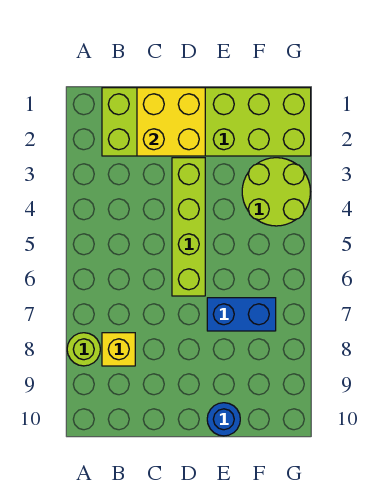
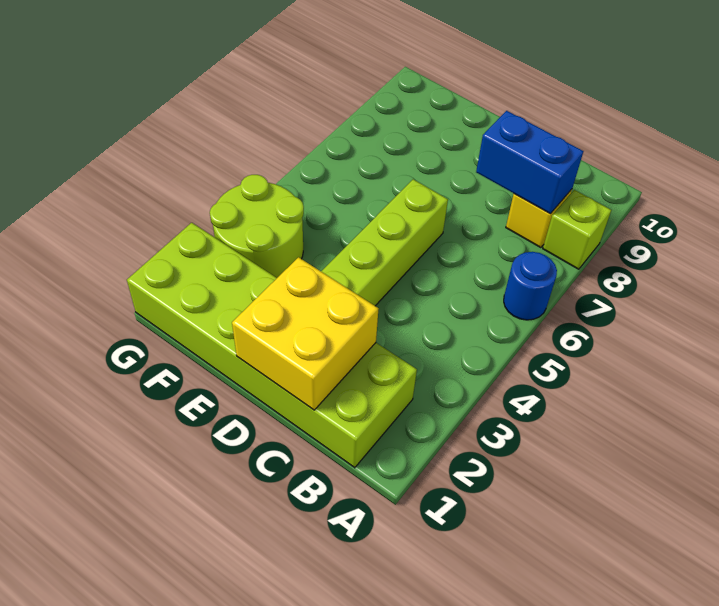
lime 1x1 round brick [67,333,100,366] -> lime 1x1 brick [543,190,611,269]
blue 1x2 brick [207,298,276,331] -> blue 1x2 brick moved to [476,111,583,214]
blue 1x1 round brick [207,403,240,436] -> blue 1x1 round brick moved to [504,252,557,320]

